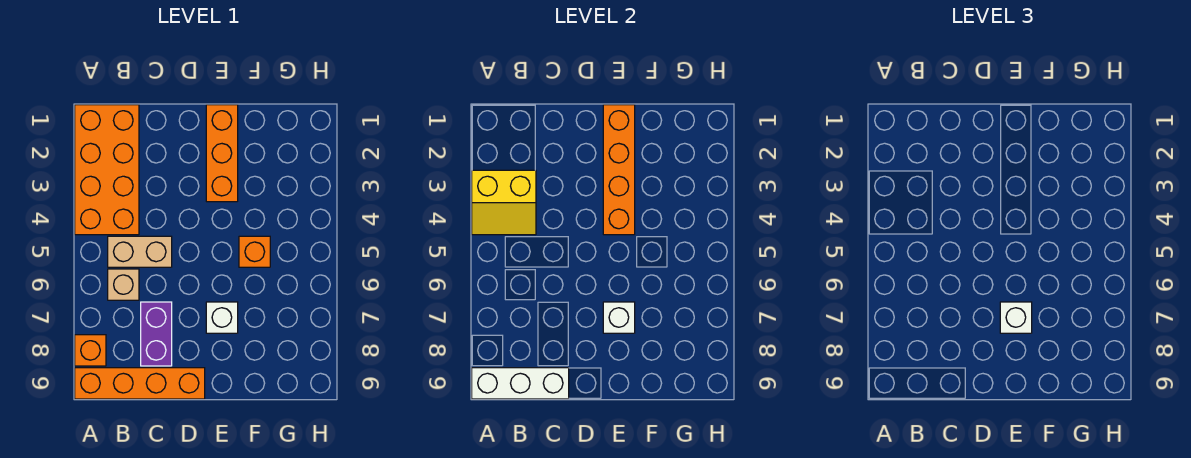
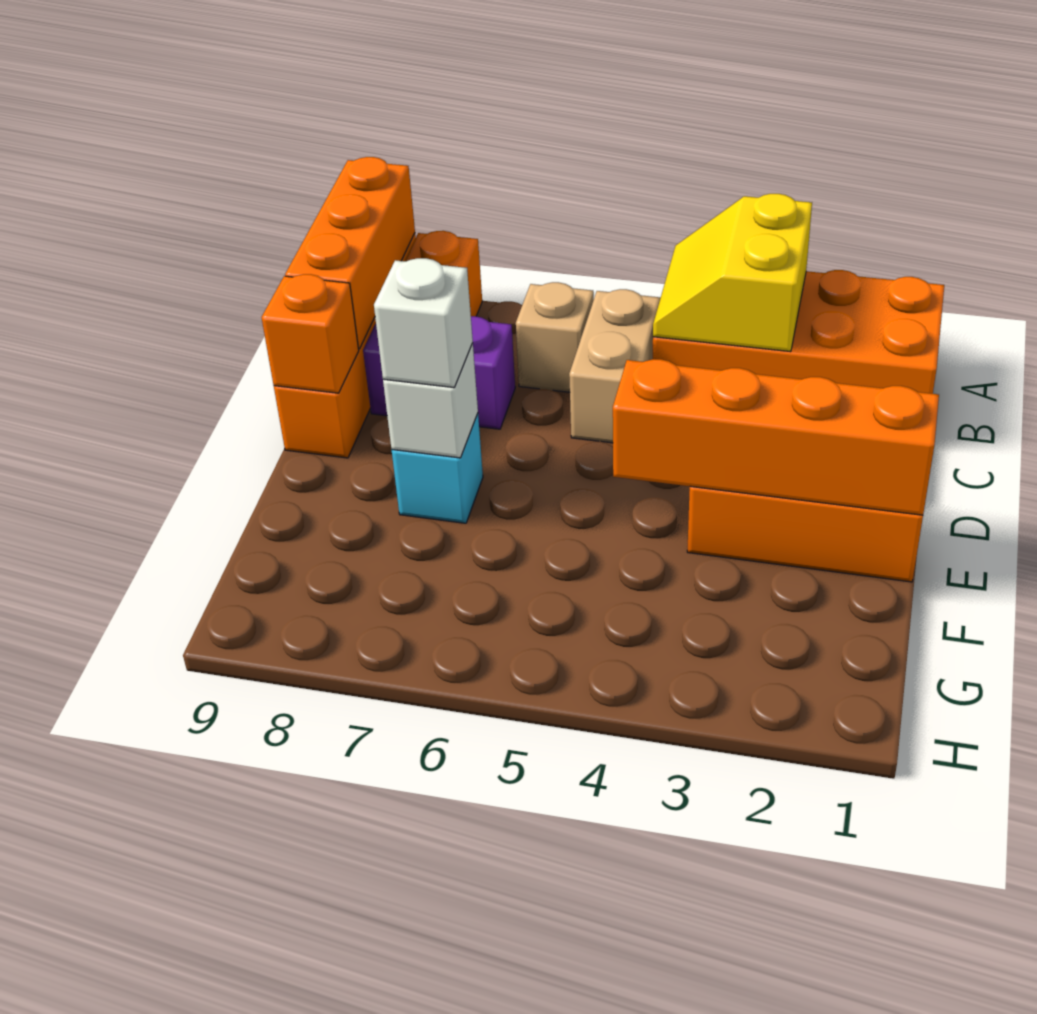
white 1x3 brick [472,368,569,399] -> orange 1x3 brick [285,157,415,349]
white 1x1 brick [206,302,238,333] -> cyan 1x1 brick [392,414,483,523]
orange 1x1 brick [239,236,270,267] -> orange 1x1 brick moved to [262,274,359,393]

